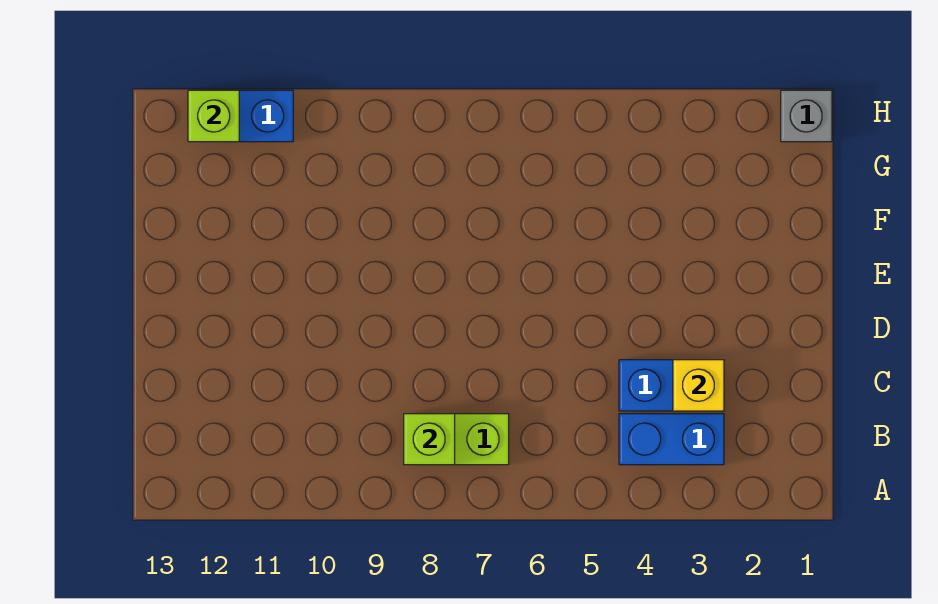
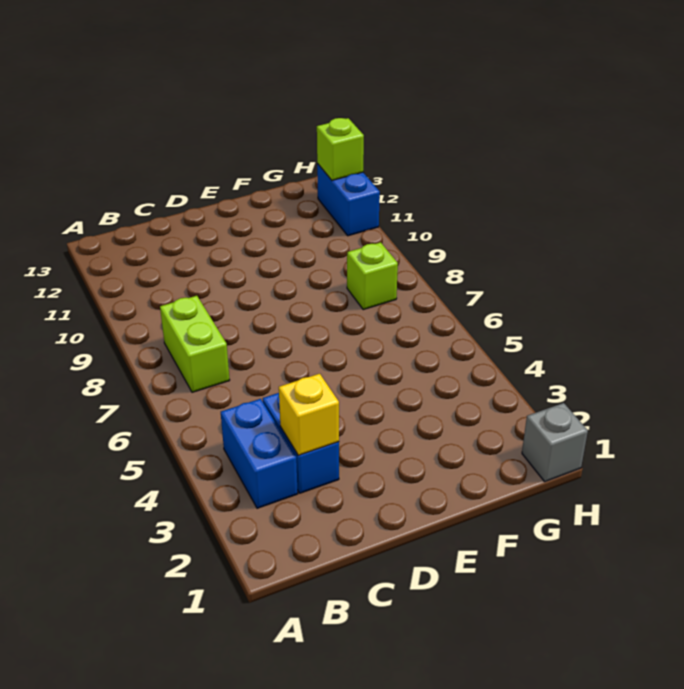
lime 1x1 brick [404,414,455,465] -> lime 1x1 brick moved to [347,242,398,310]

